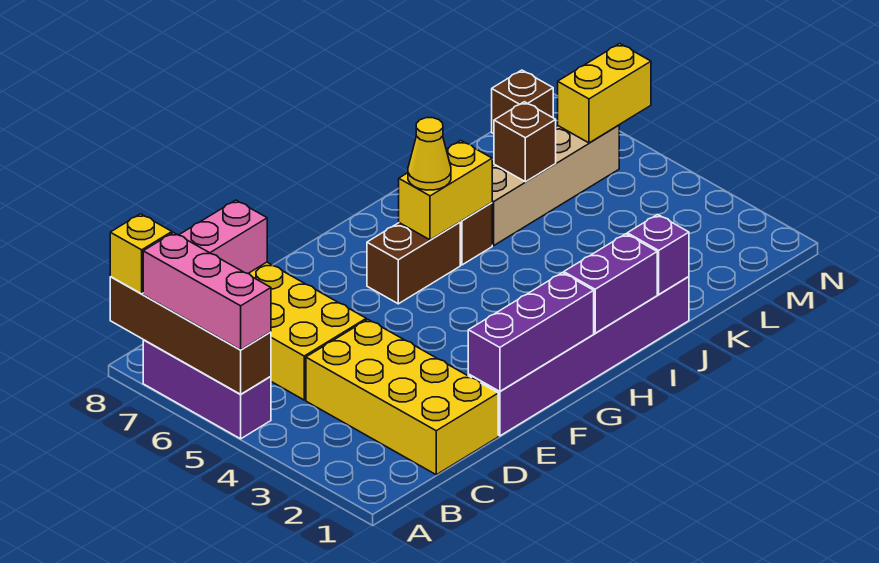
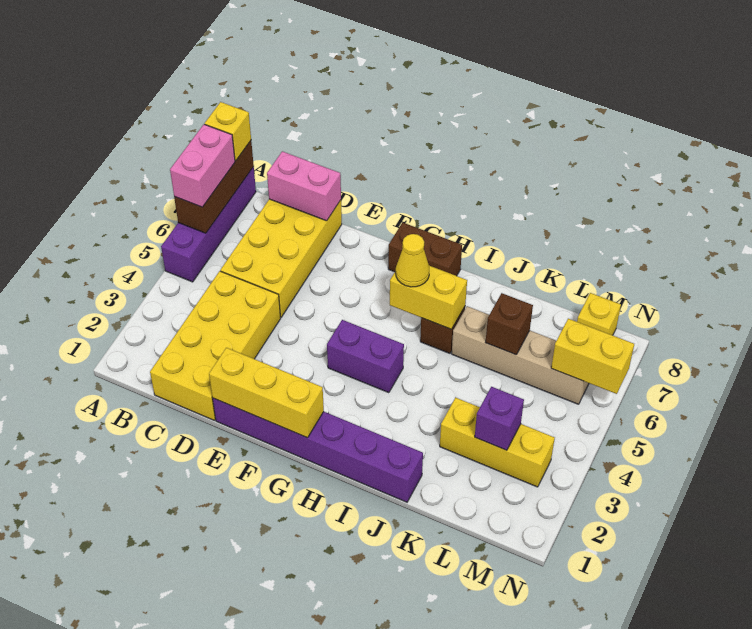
purple 1x3 brick [143,340,271,439] -> purple 1x4 brick [161,167,256,282]
brown 1x4 brick [110,277,271,394] -> brown 1x3 brick [174,141,254,233]
pink 1x3 brick [143,233,271,350] -> pink 1x2 brick [170,124,235,207]
purple 1x3 brick [468,273,594,391] -> yellow 1x3 brick [209,348,324,438]
brown 1x2 brick [367,222,460,304] -> brown 1x2 brick moved to [388,223,462,276]
purple 1x2 brick [564,234,657,333] -> purple 1x2 brick moved to [327,320,404,393]
purple 1x1 brick [627,215,689,294] -> purple 1x1 brick moved to [475,387,524,450]
none -> yellow 1x3 brick [440,397,555,487]
brown 1x1 brick [492,70,553,134] -> yellow 1x1 brick [577,293,621,335]

